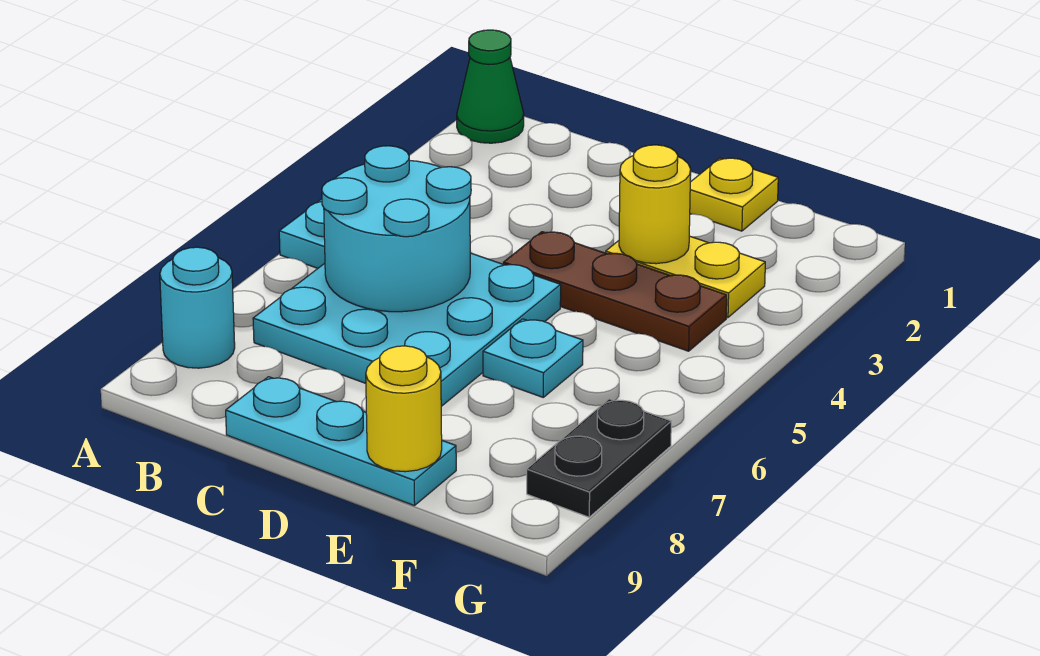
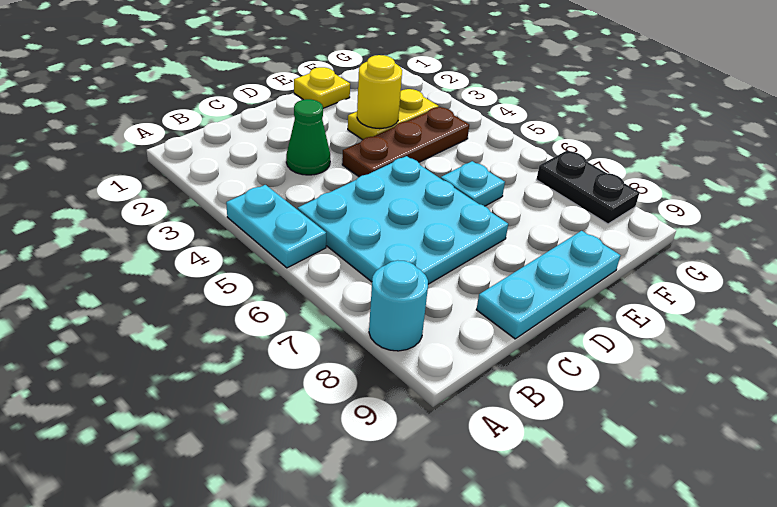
green 1x1 cone [457,30,524,143] -> green 1x1 cone moved to [286,99,330,175]
cyan 2x2 round brick [322,146,471,312] -> none
yellow 1x1 round brick [366,346,442,472] -> none

